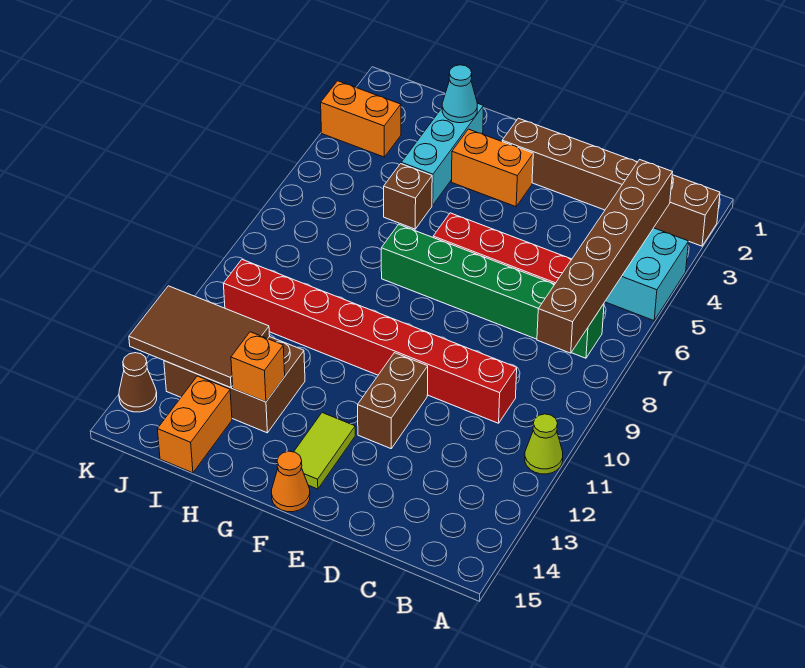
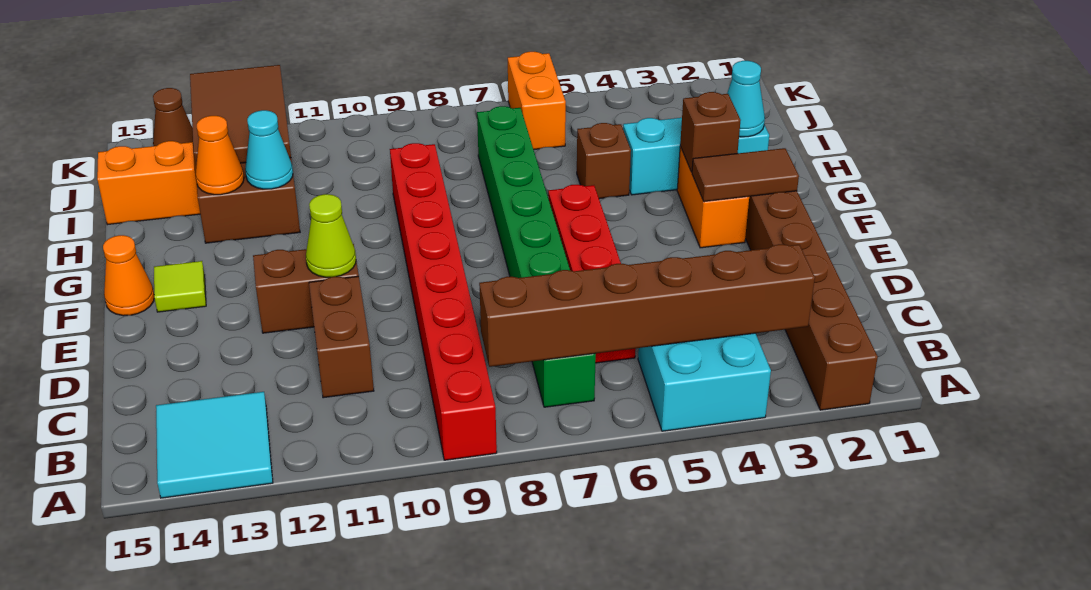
lime 1x1 cone [525,414,563,474] -> lime 1x1 cone moved to [306,194,356,277]
none -> cyan 2x2 tile [156,392,273,498]
green 1x6 brick [381,224,604,358] -> green 1x8 brick [477,106,596,407]
red 1x8 brick [223,260,517,423] -> red 1x8 brick moved to [390,143,497,460]
none -> brown 1x2 brick [309,276,374,398]
none -> brown 1x2 tile [692,148,799,202]
lime 1x2 tile [294,413,355,489] -> lime 1x1 tile [154,261,206,312]
none -> brown 1x1 brick [680,92,741,172]
none -> cyan 1x1 cone [245,110,293,189]
orange 1x1 brick [231,332,285,402] -> orange 1x1 cone [196,116,244,195]
orange 1x2 brick [321,81,401,157] -> orange 1x2 brick moved to [508,52,566,150]

